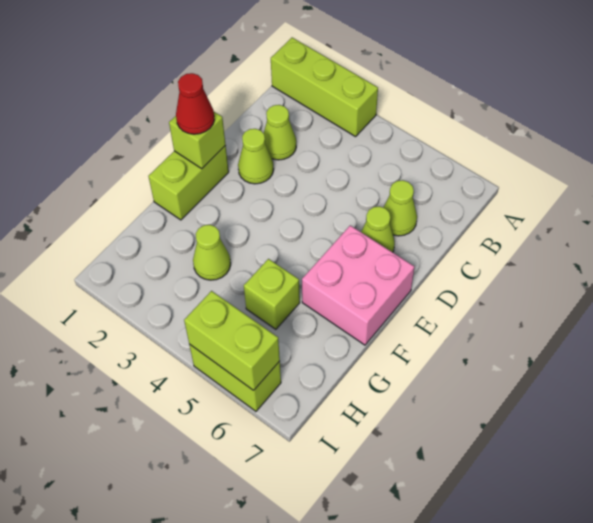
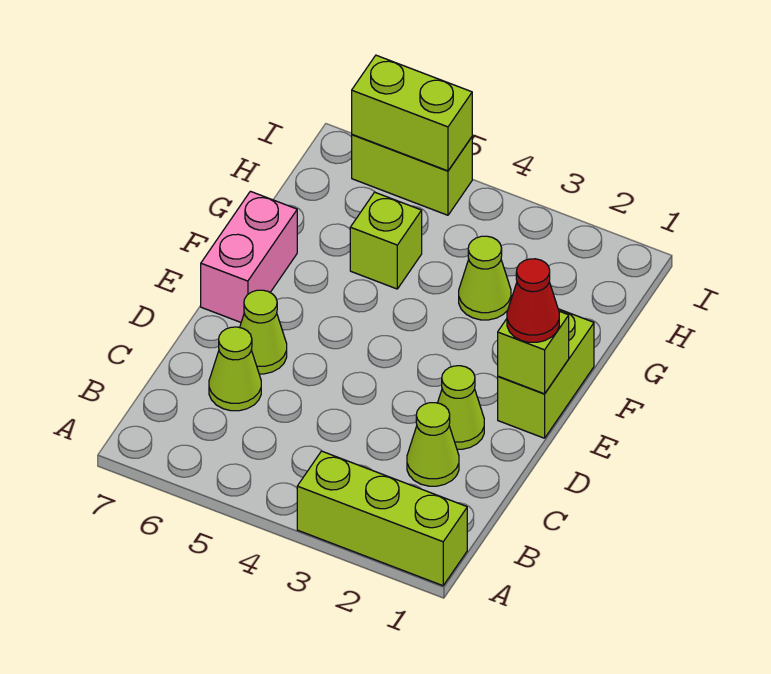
pink 2x2 brick [302,225,415,345] -> pink 1x2 brick [201,191,297,322]

